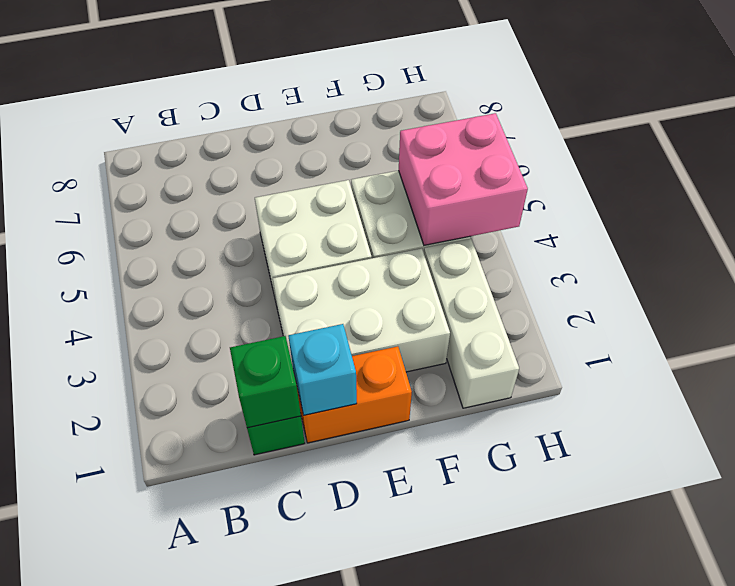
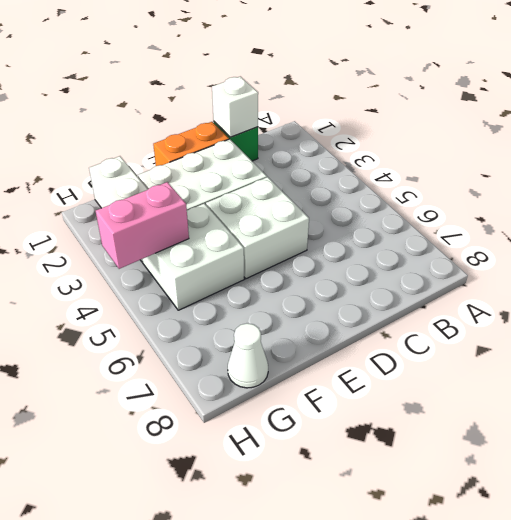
green 1x1 brick [230,336,301,428] -> white 1x1 brick [212,76,258,137]
cyan 1x1 brick [289,324,357,415] -> none
pink 2x2 brick [399,113,528,245] -> pink 1x2 brick [96,182,189,269]
none -> white 1x1 cone [228,323,268,388]

